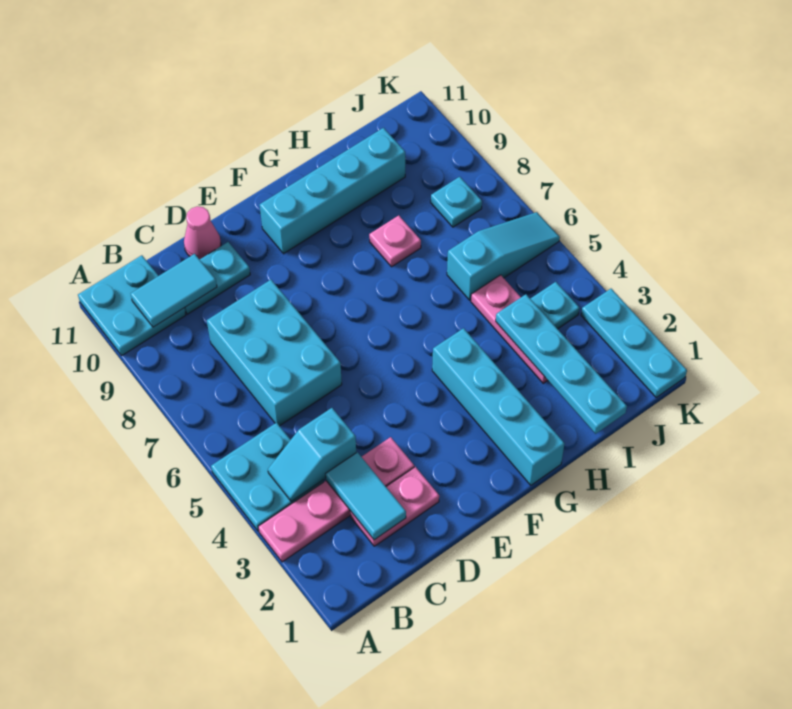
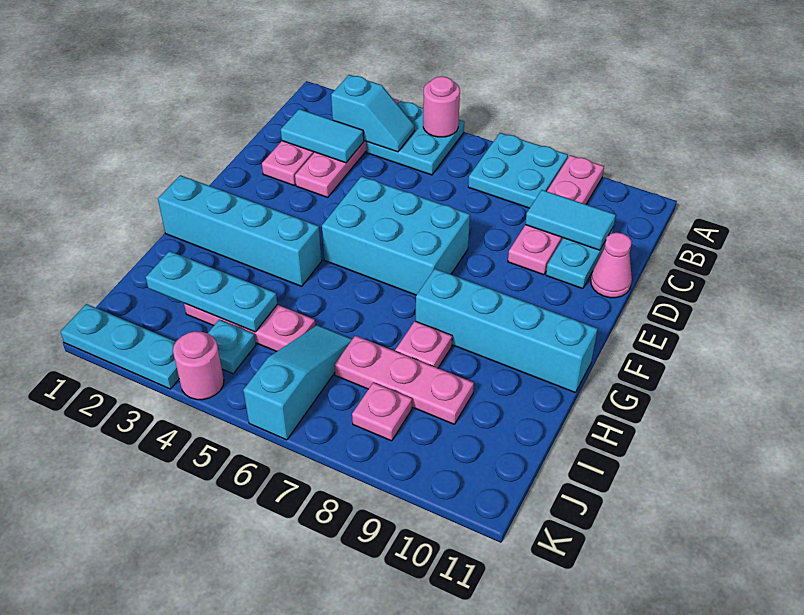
none -> pink 1x1 round brick [423,76,460,137]
none -> pink 1x4 plate [508,155,604,275]
cyan 2x2 plate [78,255,186,355] -> cyan 2x2 plate moved to [468,133,568,208]
cyan 1x2 slope [268,408,356,502] -> cyan 1x2 slope turned to [331,75,415,152]
cyan 1x2 tile [131,254,217,327] -> cyan 1x2 tile turned to [525,190,616,250]
cyan 2x3 brick [207,280,342,426] -> cyan 2x3 brick moved to [322,177,470,295]
cyan 1x4 brick [260,128,405,254] -> cyan 1x4 brick turned to [416,269,598,393]
cyan 1x4 plate [496,294,627,434] -> cyan 1x3 plate [146,251,277,332]
cyan 1x3 slope [447,212,560,300] -> cyan 1x3 slope turned to [243,325,352,440]
none -> pink 1x3 plate [334,336,474,424]
cyan 1x1 plate [431,177,482,227] -> pink 1x1 plate [352,383,412,441]
none -> pink 1x1 round brick [173,331,224,400]

